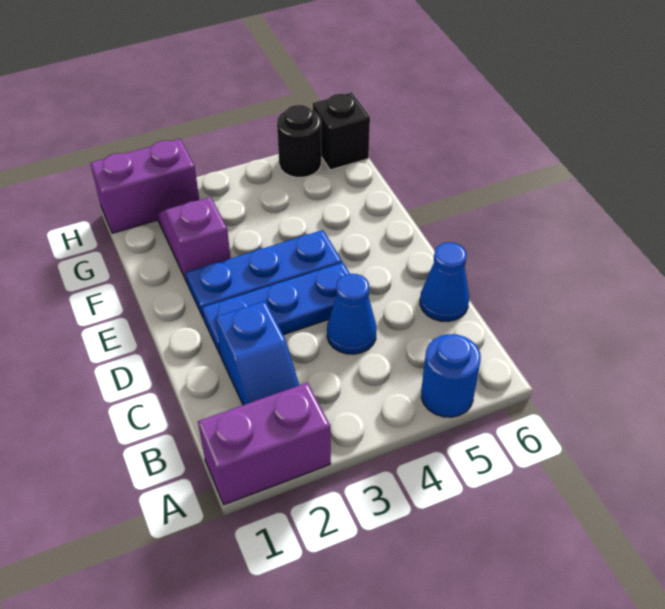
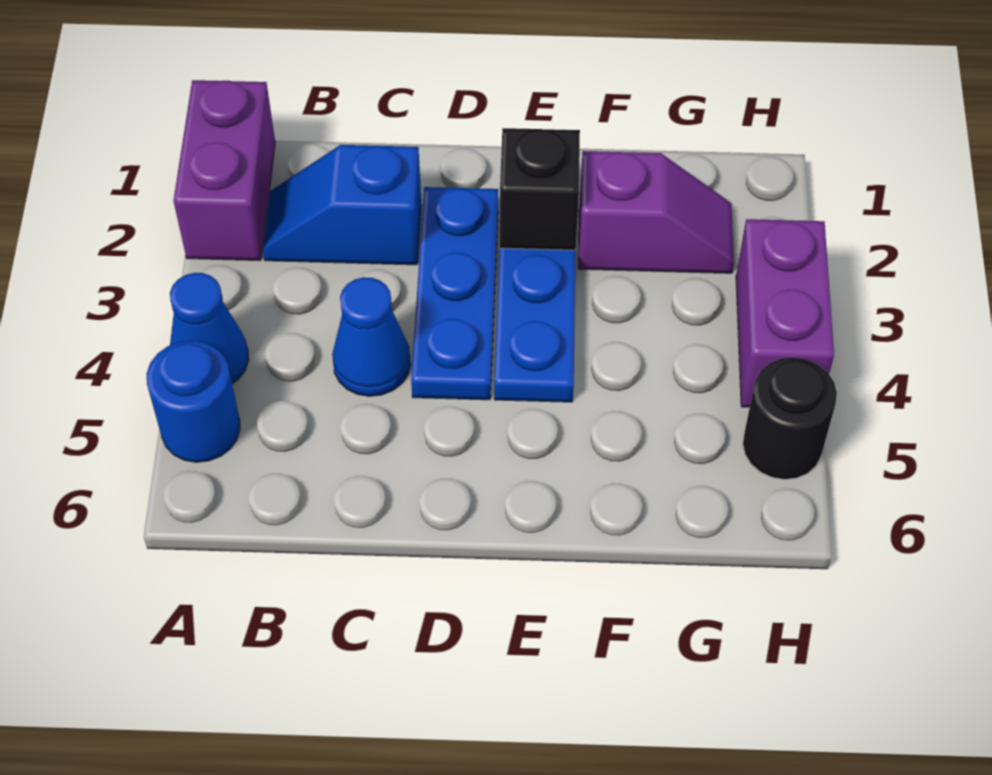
blue 1x1 cone [420,242,469,321] -> blue 1x1 cone moved to [170,273,249,384]
purple 1x2 brick [90,139,199,233] -> purple 1x2 brick moved to [736,219,834,407]
black 1x1 brick [313,92,370,170] -> black 1x1 brick moved to [500,128,580,250]

